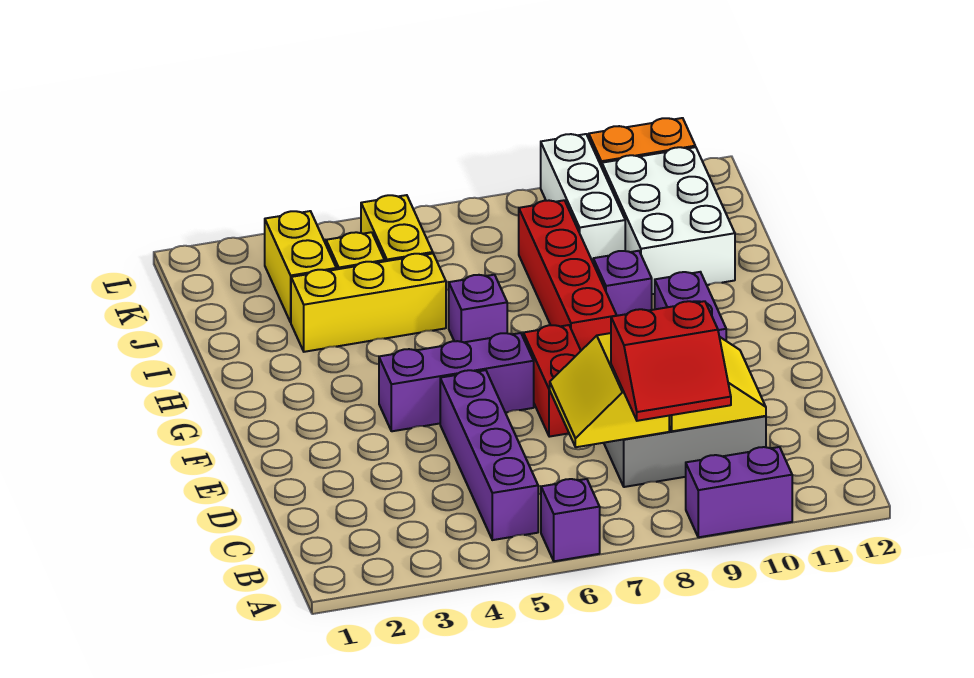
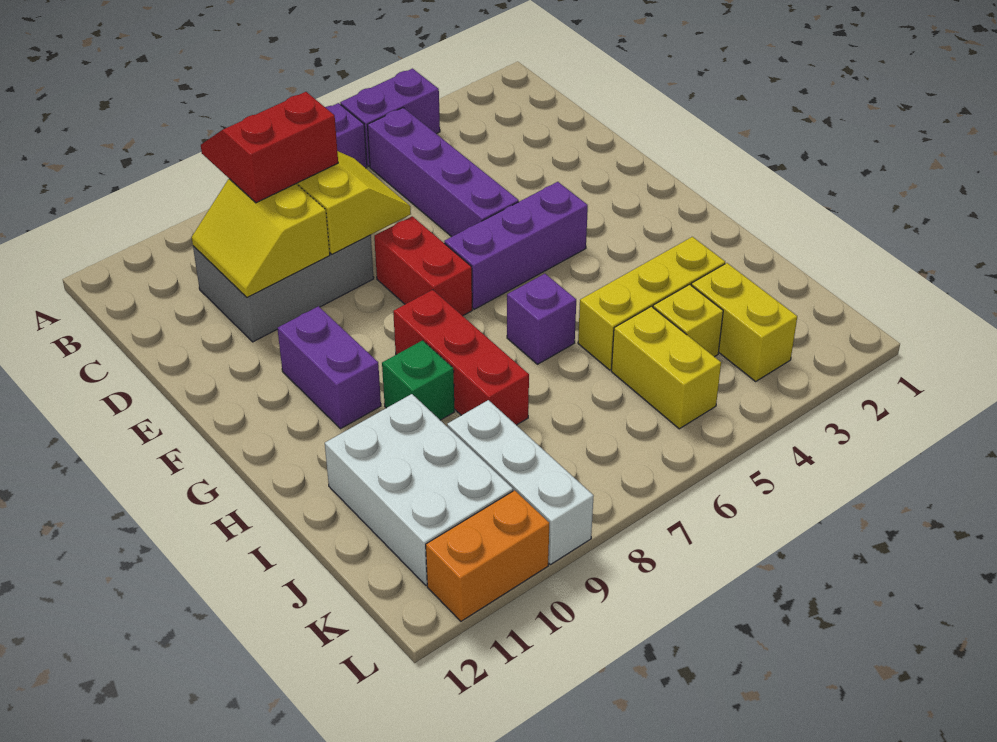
purple 1x2 brick [686,447,792,537] -> purple 1x2 brick moved to [340,69,440,166]
red 1x4 brick [519,200,617,350] -> red 1x3 brick [393,290,529,425]
purple 1x1 brick [593,251,652,316] -> green 1x1 brick [382,340,454,420]

